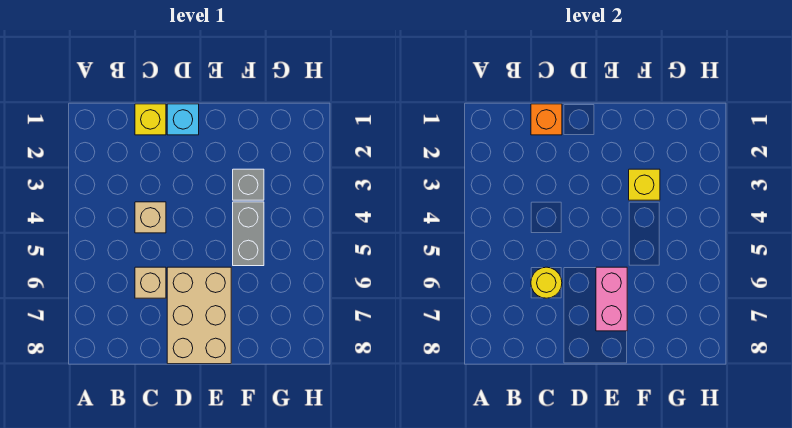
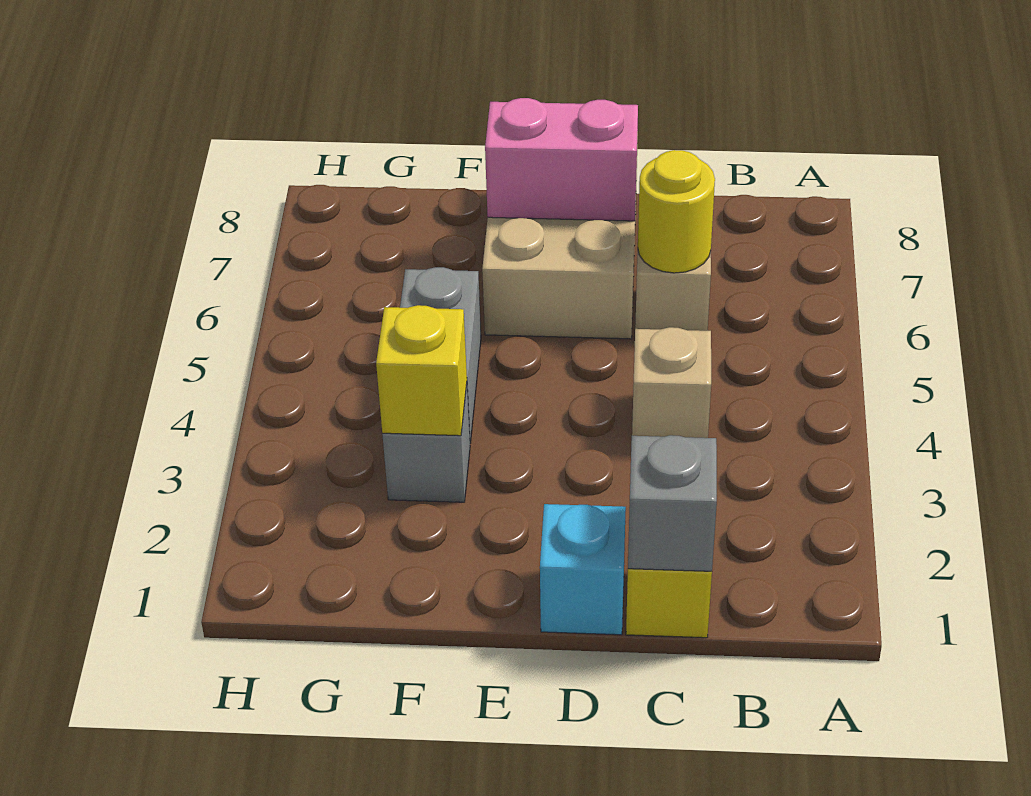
orange 1x1 brick [531,104,562,135] -> grey 1x1 brick [628,435,717,571]
pink 1x2 brick [596,267,627,331] -> pink 1x2 brick turned to [485,98,638,221]

